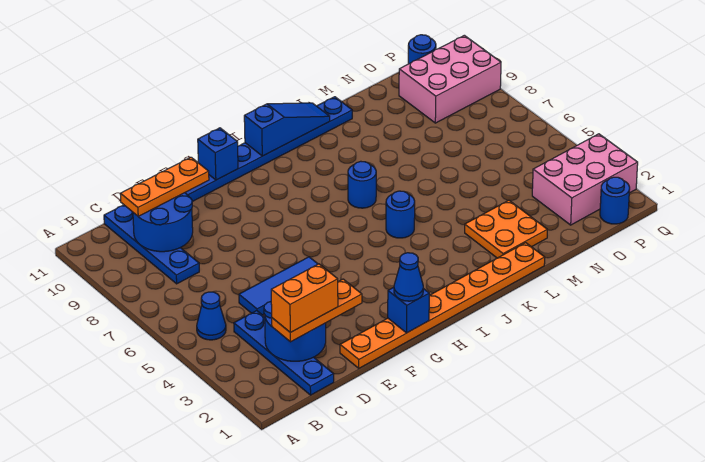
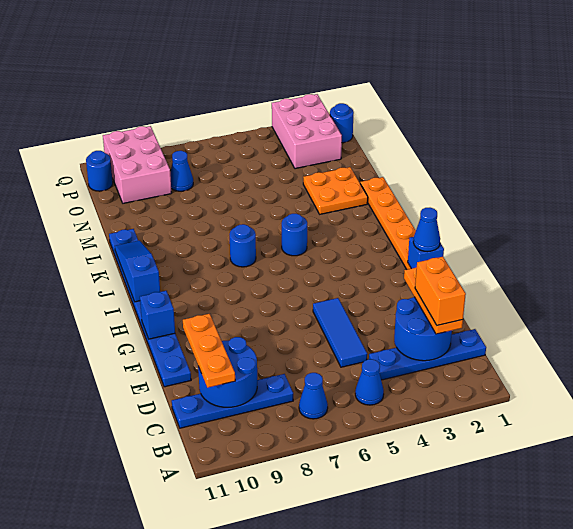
none -> blue 1x1 cone [299,373,328,419]
none -> blue 1x1 cone [170,151,193,191]

